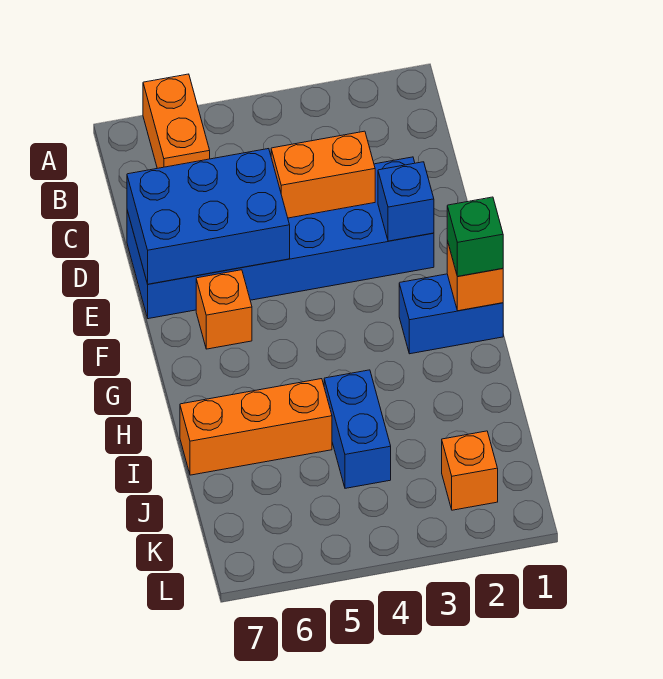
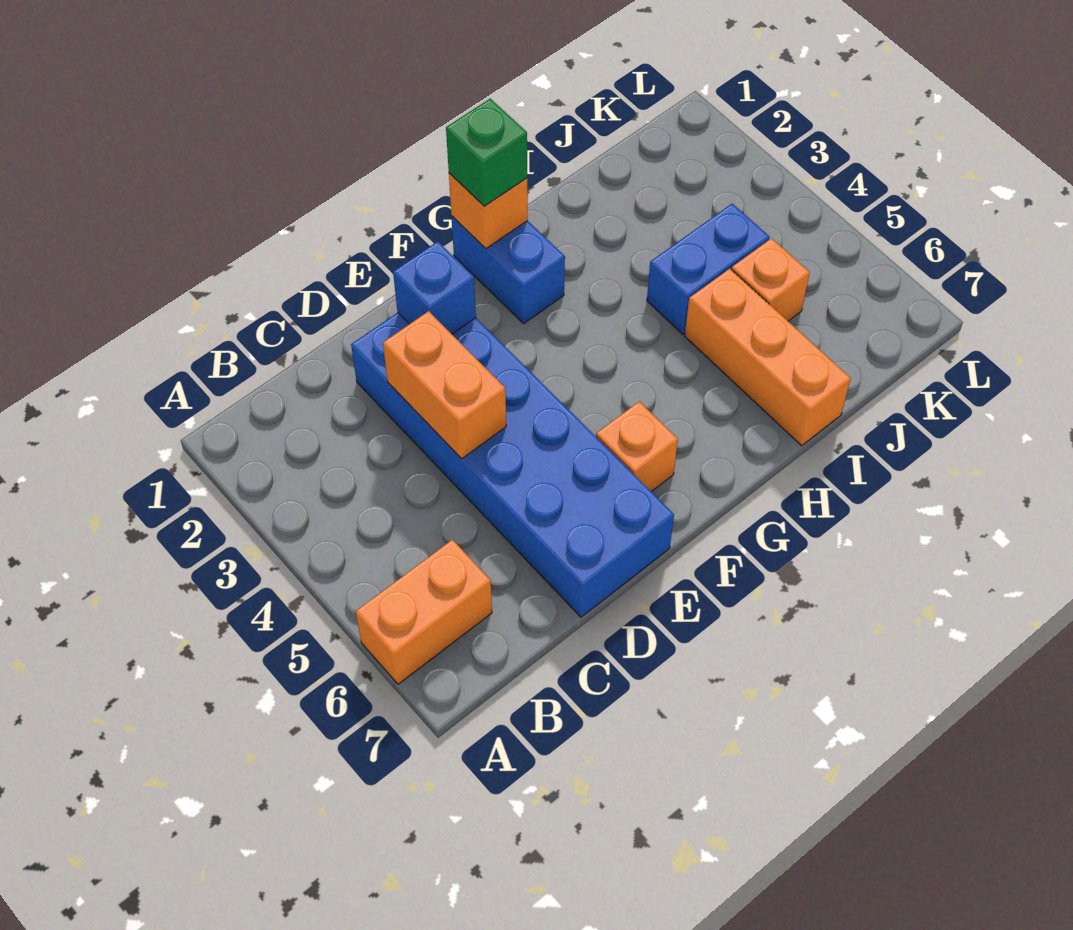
blue 2x3 brick [127,149,290,284] -> none
orange 1x1 brick [442,431,498,510] -> orange 1x1 brick moved to [731,238,810,321]

